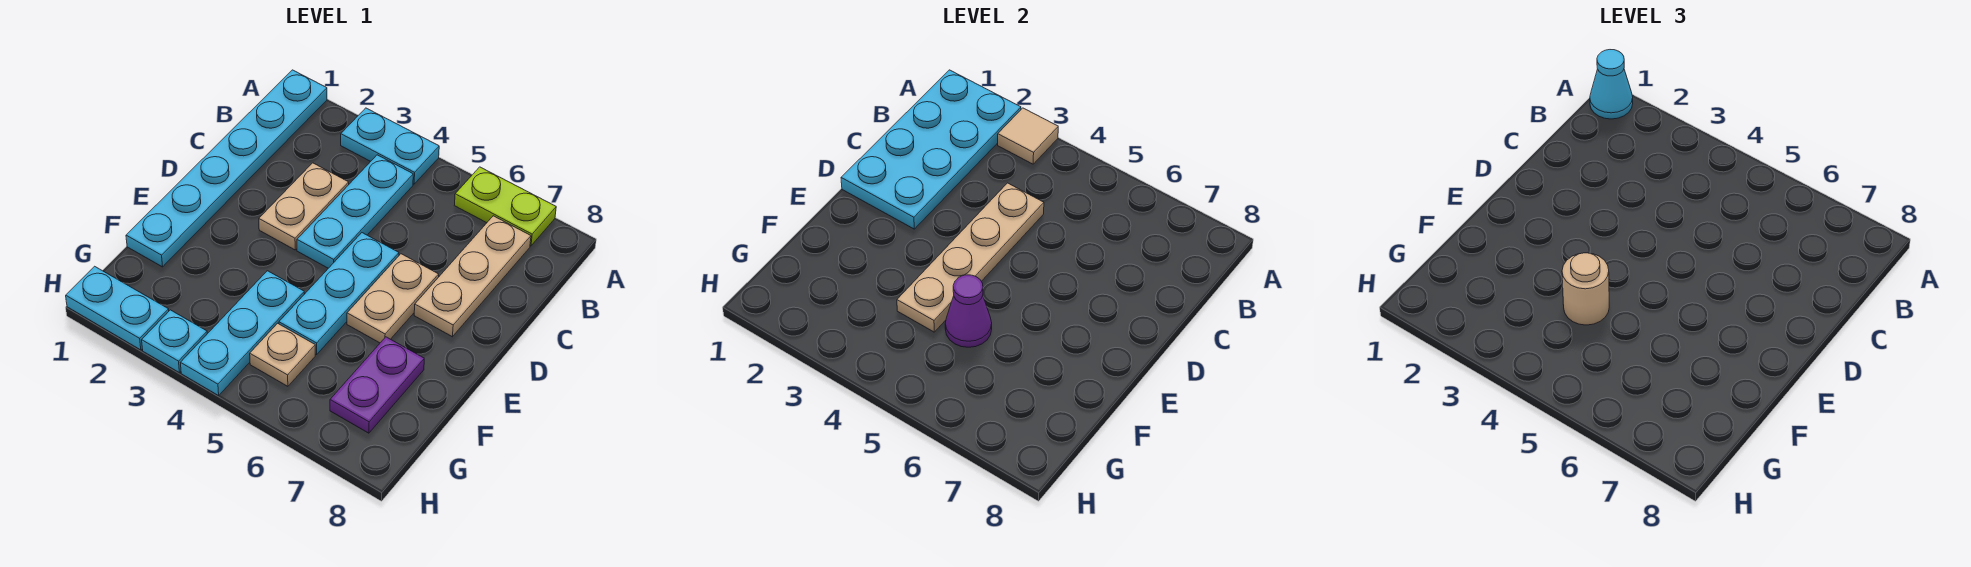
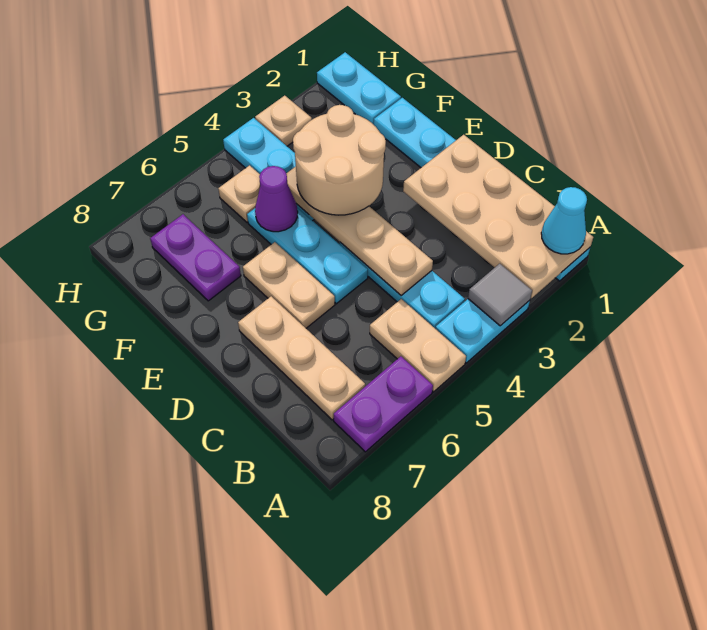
cyan 2x4 plate [841,70,1021,229] -> tan 2x4 plate [403,135,593,298]
tan 1x1 tile [998,108,1058,164] -> grey 1x1 tile [468,264,532,326]
lime 1x2 plate [454,167,556,246] -> purple 1x2 plate [334,356,433,452]
tan 1x2 plate [259,163,349,250] -> tan 1x2 plate moved to [370,299,466,392]
tan 1x1 round brick [1562,253,1609,325] -> tan 2x2 round brick [293,105,386,215]
cyan 1x2 plate [66,266,169,350] -> cyan 1x2 plate turned to [317,52,401,125]
cyan 1x1 plate [142,310,207,372] -> tan 1x1 plate [255,96,312,146]

